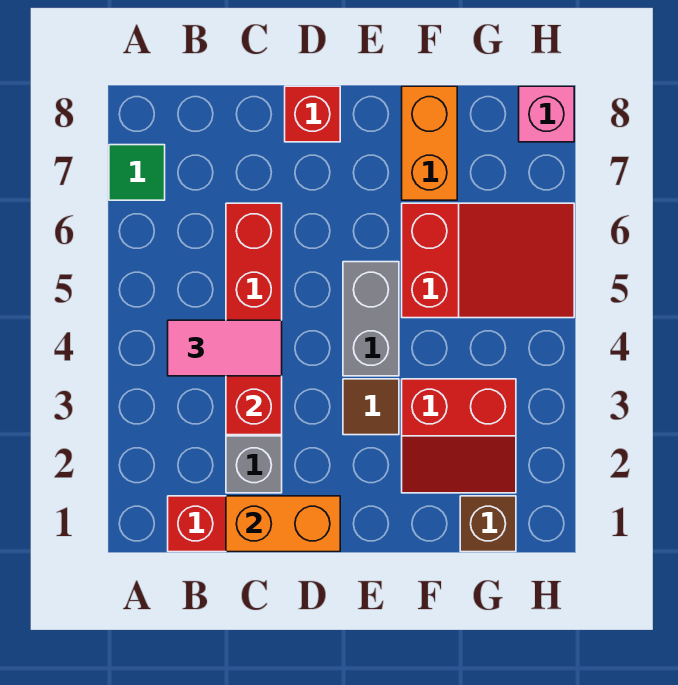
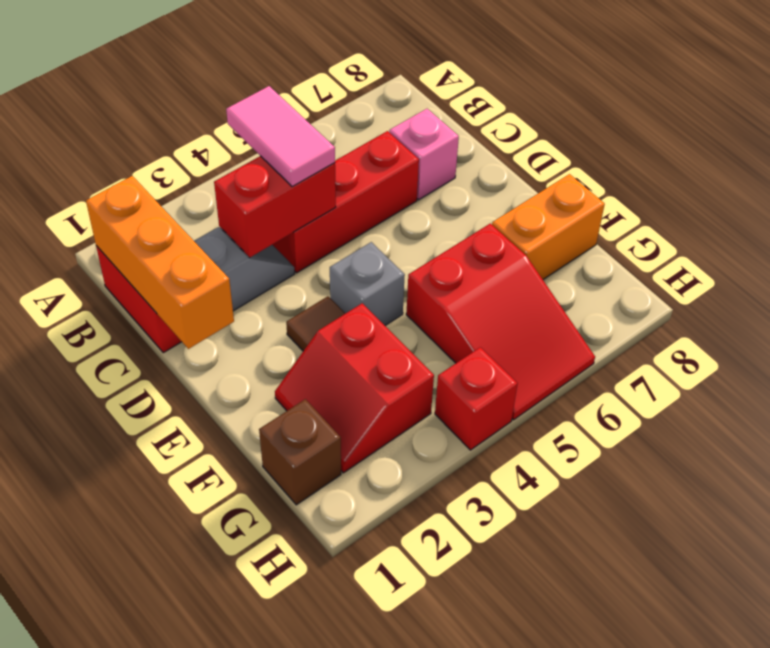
green 1x1 tile [109,145,165,200] -> none
orange 1x2 brick [226,496,340,552] -> orange 1x3 brick [86,176,234,349]
red 1x1 brick [285,86,340,142] -> red 1x1 brick moved to [435,347,518,450]
grey 1x2 brick [343,262,399,376] -> grey 1x1 brick [330,242,405,325]
pink 1x1 brick [519,86,574,142] -> pink 1x1 brick moved to [389,109,459,200]

